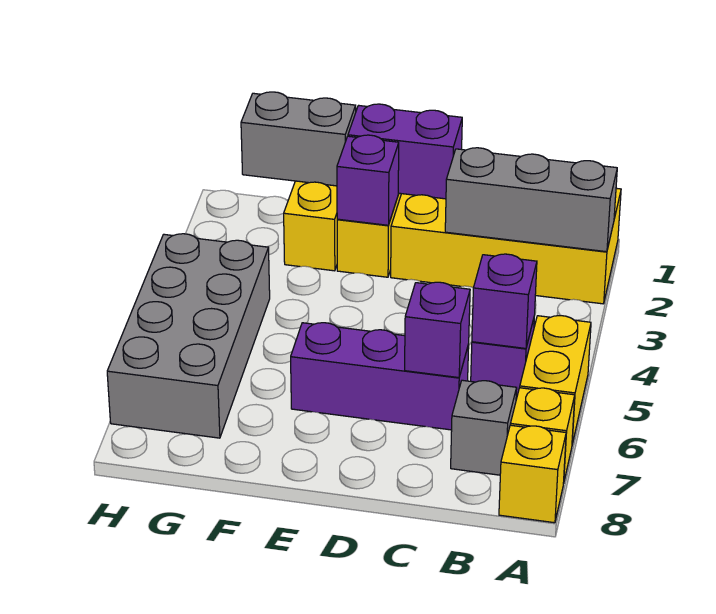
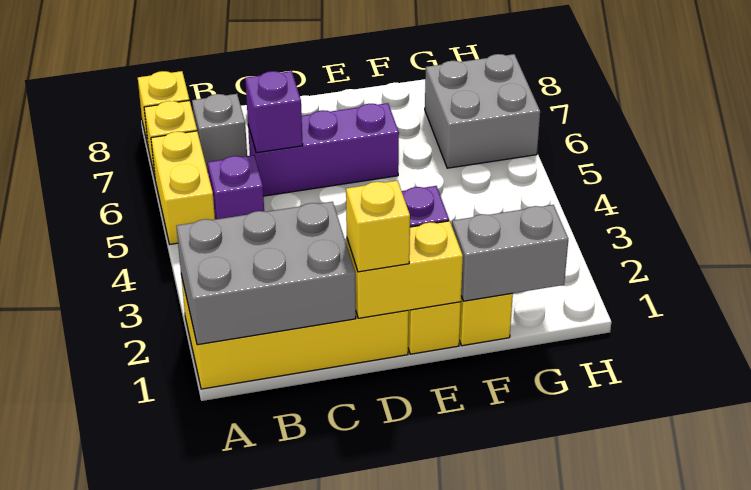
grey 1x3 brick [445,148,617,252] -> grey 2x3 brick [176,202,356,345]
purple 1x1 brick [472,254,537,348] -> none
purple 1x2 brick [348,104,462,199] -> yellow 1x2 brick [347,221,463,318]
none -> yellow 1x1 brick [346,181,410,272]
grey 2x4 brick [107,234,270,438] -> grey 2x2 brick [425,54,540,168]

